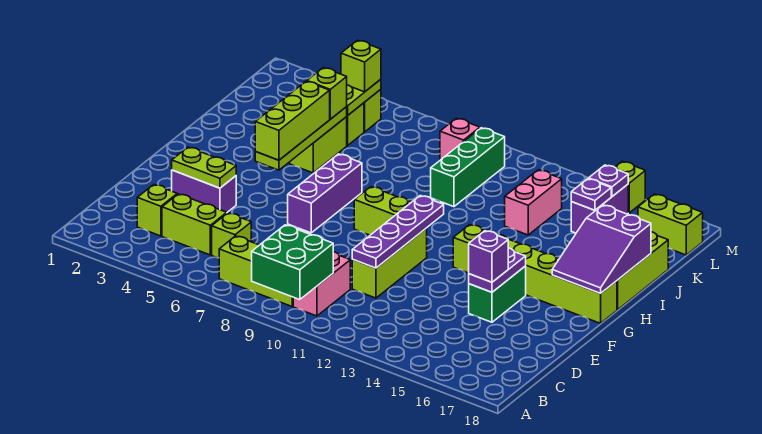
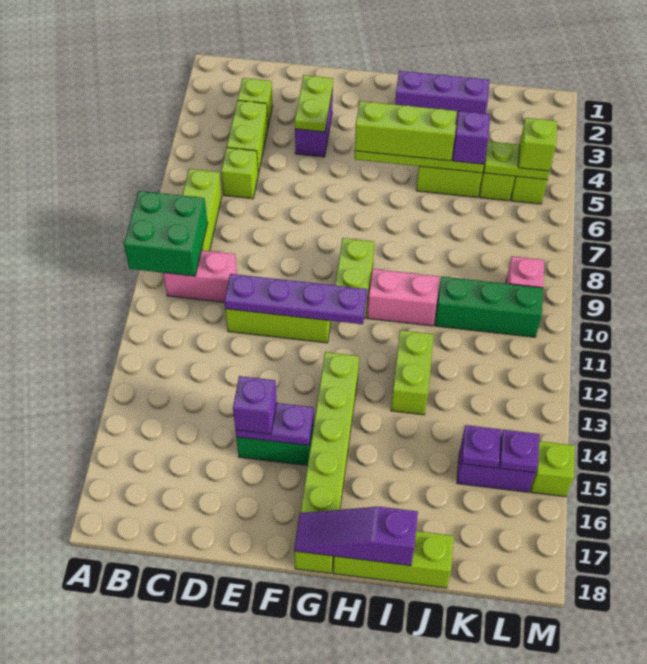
purple 1x3 brick [288,154,362,233] -> purple 1x3 brick moved to [395,71,489,124]
purple 2x3 slope [552,205,651,293] -> purple 1x3 slope [294,507,418,566]
lime 1x1 brick [307,68,347,119] -> purple 1x1 brick [453,111,490,164]
pink 1x2 brick [505,170,562,235] -> pink 1x2 brick moved to [367,269,439,326]
lime 1x2 brick [638,194,703,255] -> lime 1x2 brick moved to [391,330,434,415]

